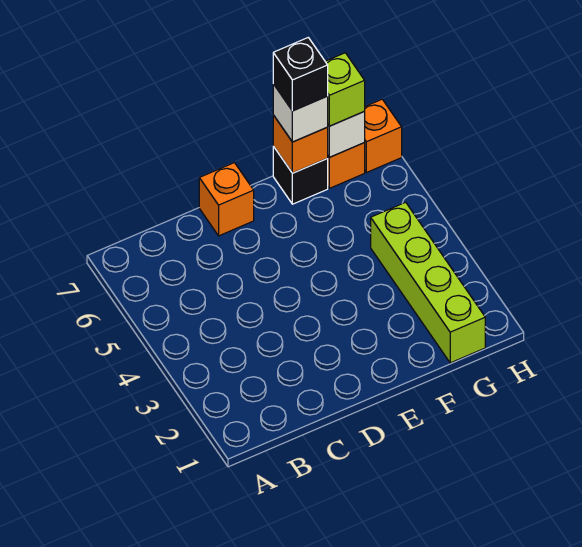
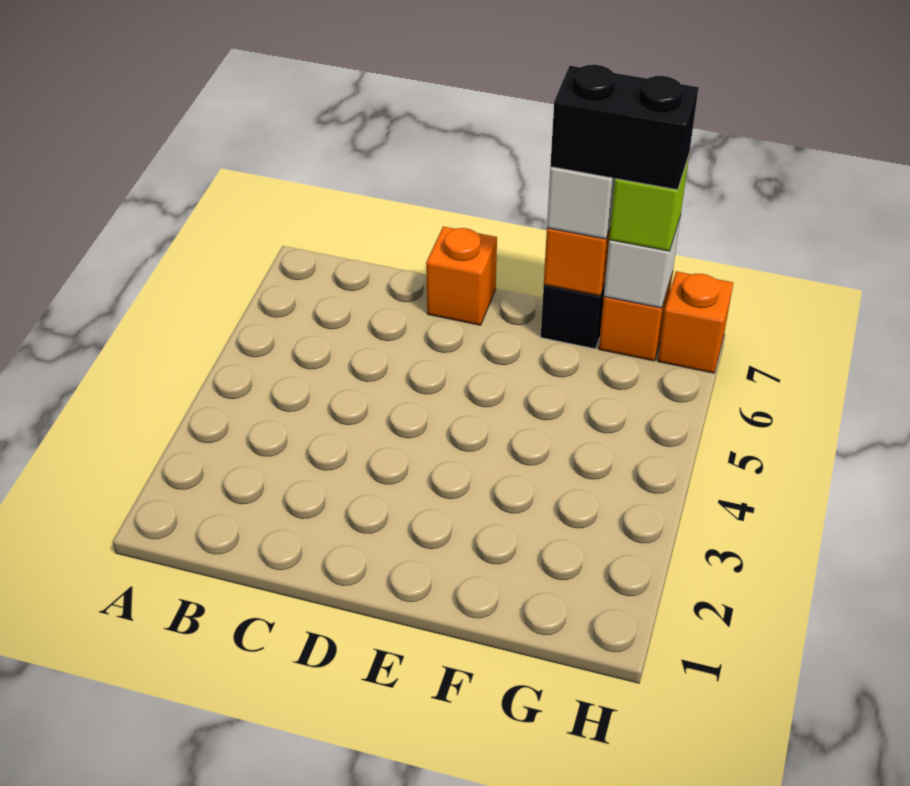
black 1x1 brick [273,38,328,111] -> black 1x2 brick [550,65,699,190]
lime 1x4 brick [371,202,485,363] -> none

